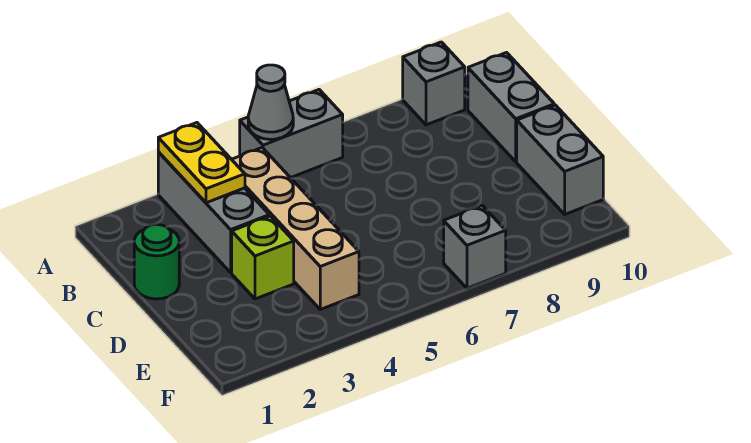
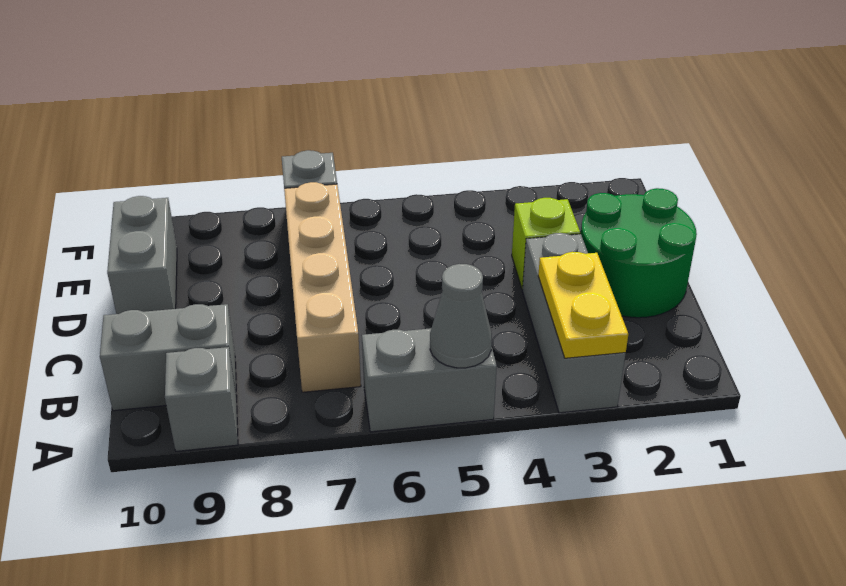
tan 1x4 brick [232,148,359,309] -> tan 1x4 brick moved to [284,182,361,392]
grey 1x2 brick [468,53,554,162] -> grey 1x2 brick turned to [100,304,237,411]
green 1x1 round brick [134,225,179,299] -> green 2x2 round brick [581,188,697,318]

